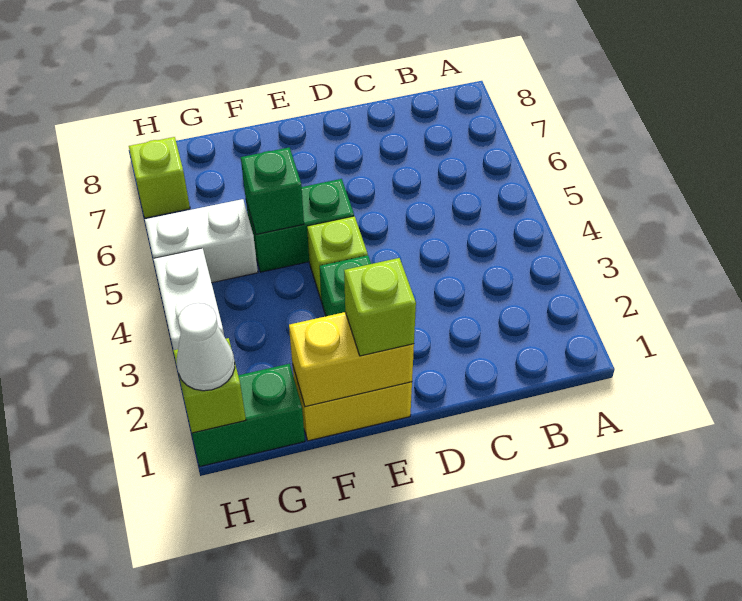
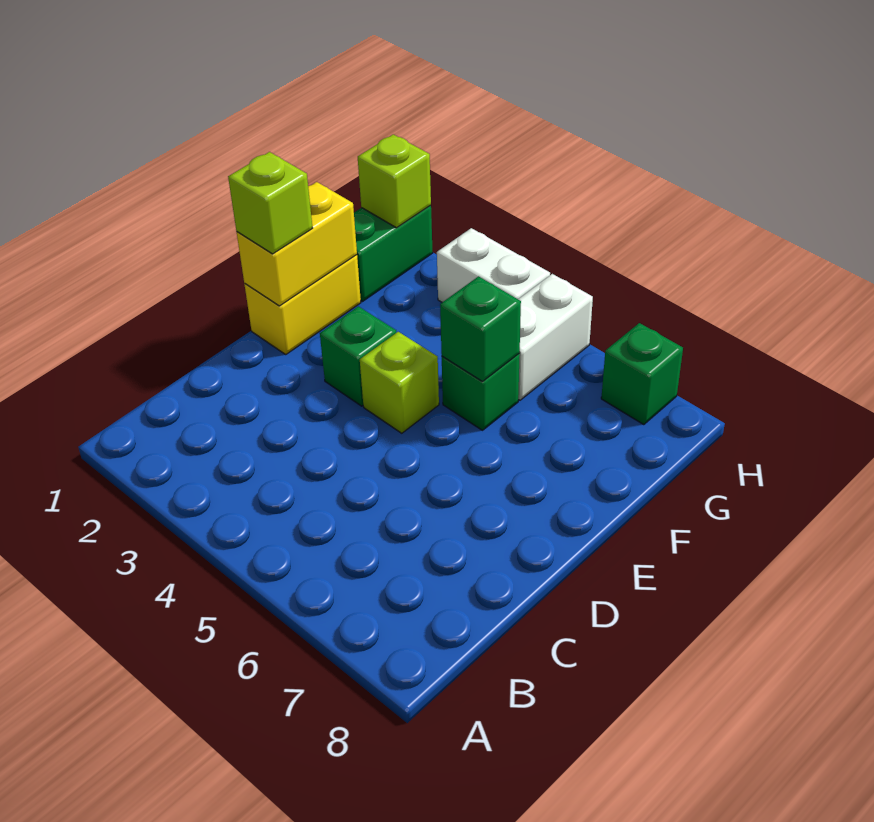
green 1x2 brick [246,179,354,272] -> green 1x1 brick [442,354,520,430]
white 1x1 cone [177,303,235,391] -> none
lime 1x1 brick [129,137,190,218] -> green 1x1 brick [601,323,683,425]

